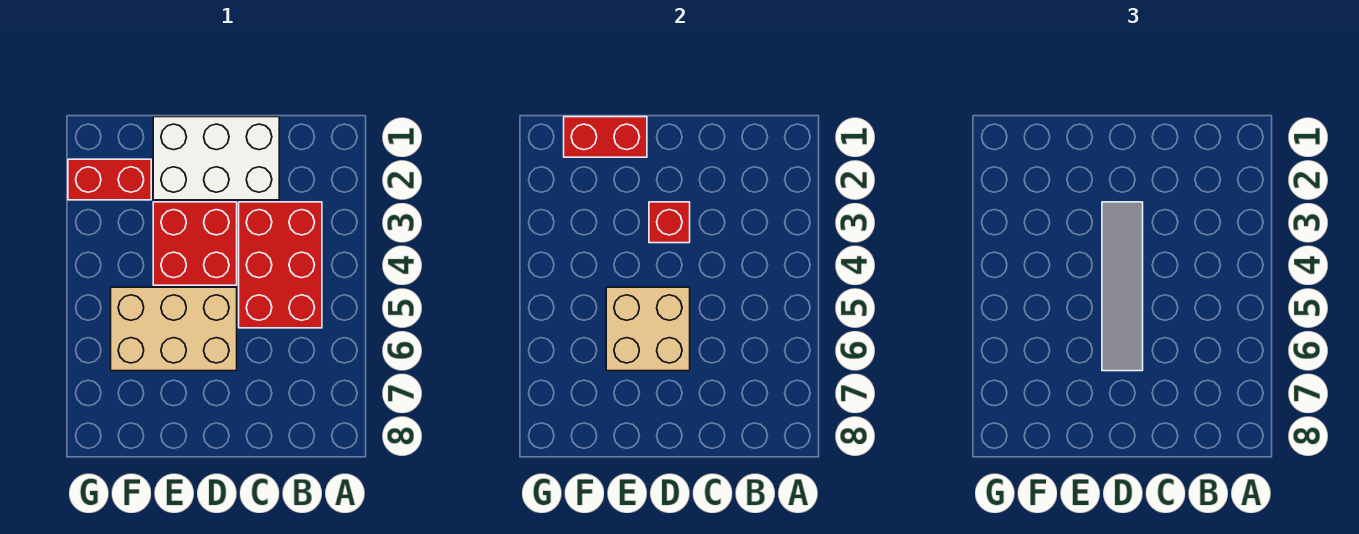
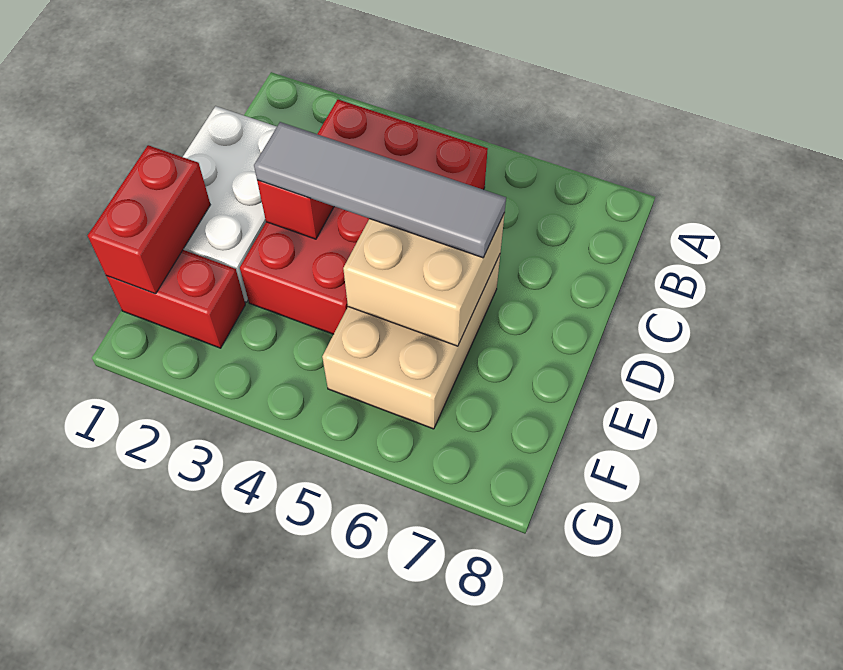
red 1x2 brick [68,159,151,200] -> red 1x2 brick turned to [106,250,245,348]

